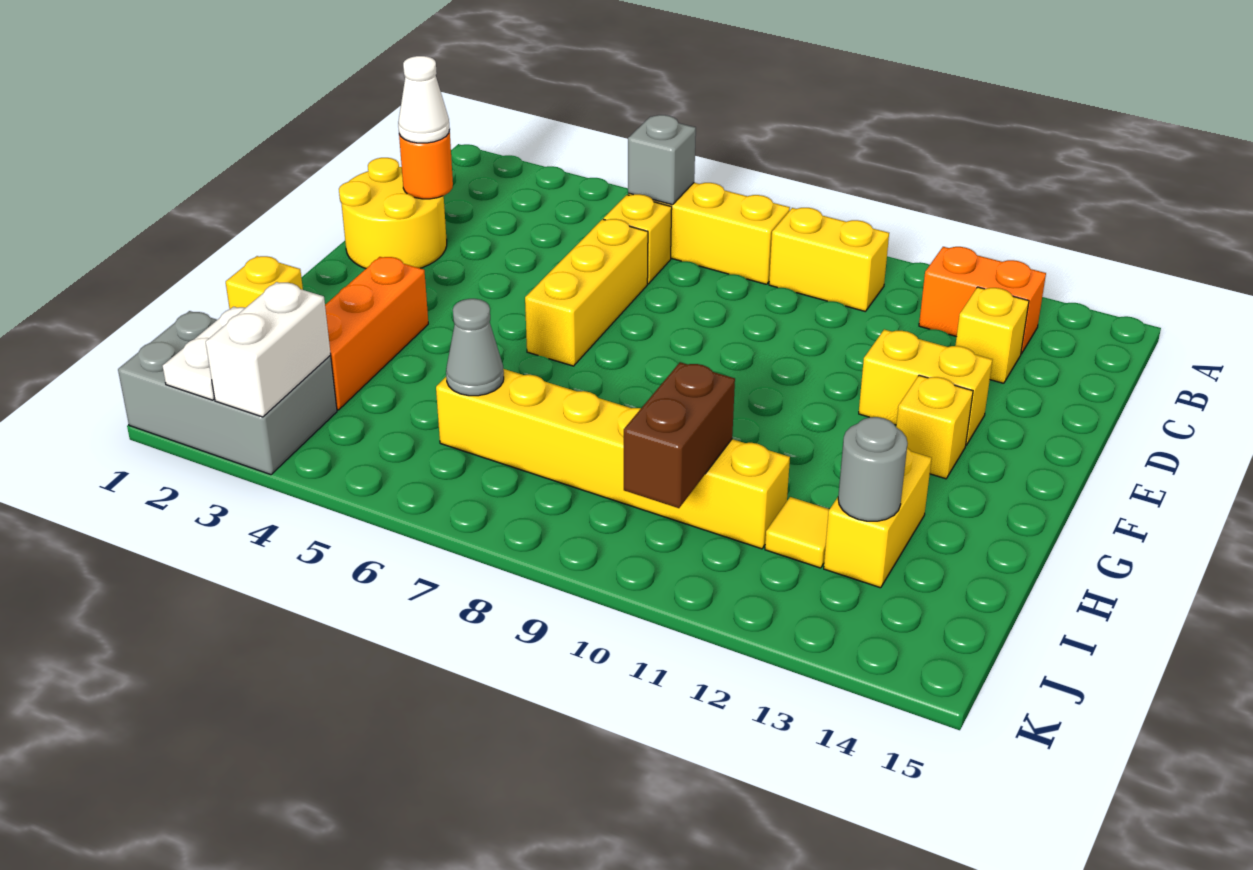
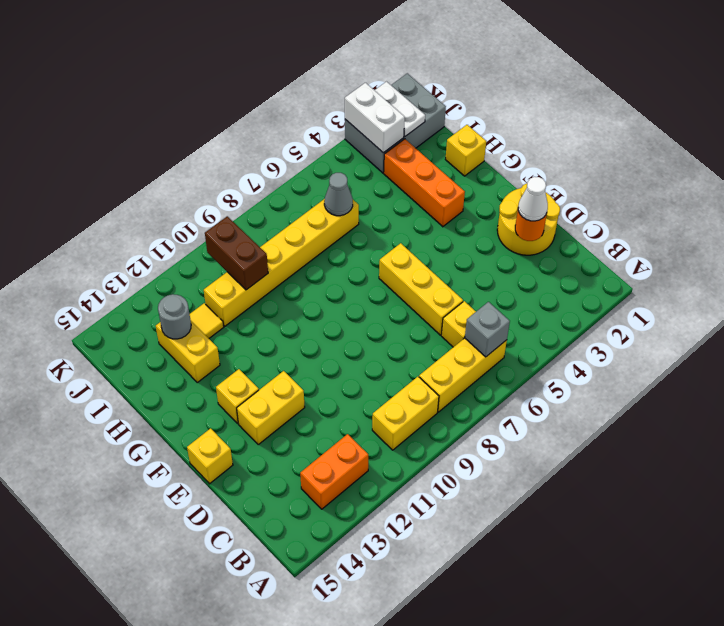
yellow 1x1 brick [955,287,1029,383] -> yellow 1x1 brick moved to [187,428,233,484]

